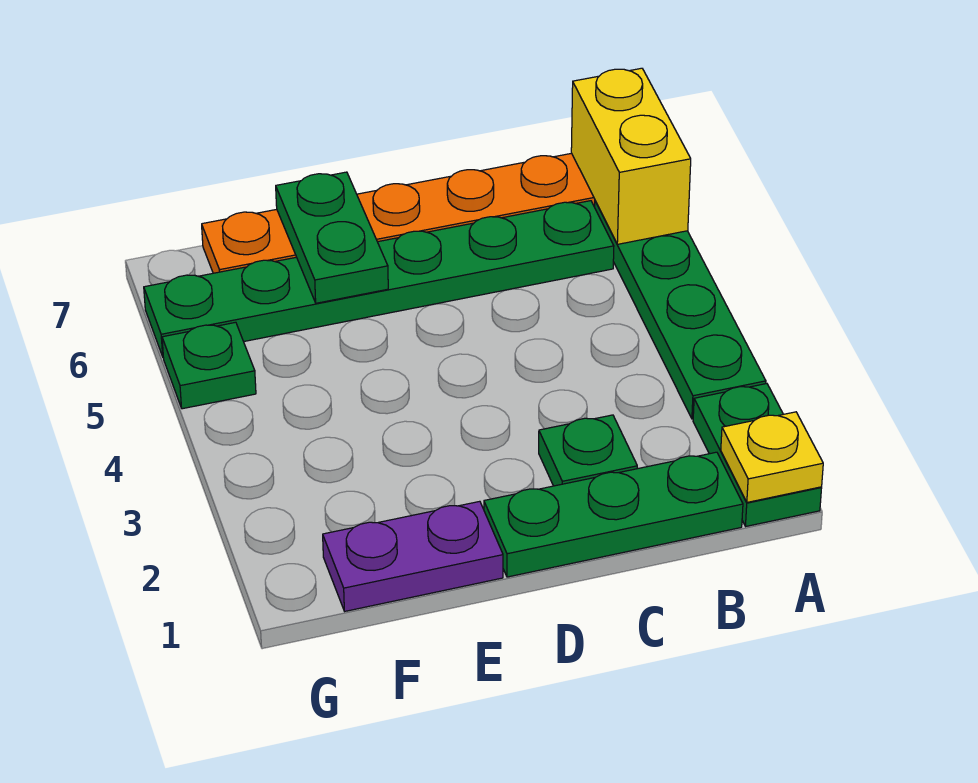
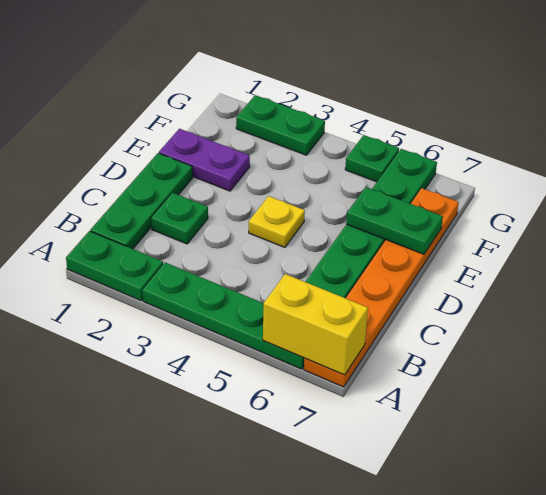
yellow 1x1 plate [721,412,823,502] -> yellow 1x1 plate moved to [249,196,305,247]
purple 1x2 plate [323,501,503,611] -> purple 1x2 plate turned to [159,129,250,191]
none -> green 1x2 plate [236,95,325,155]

